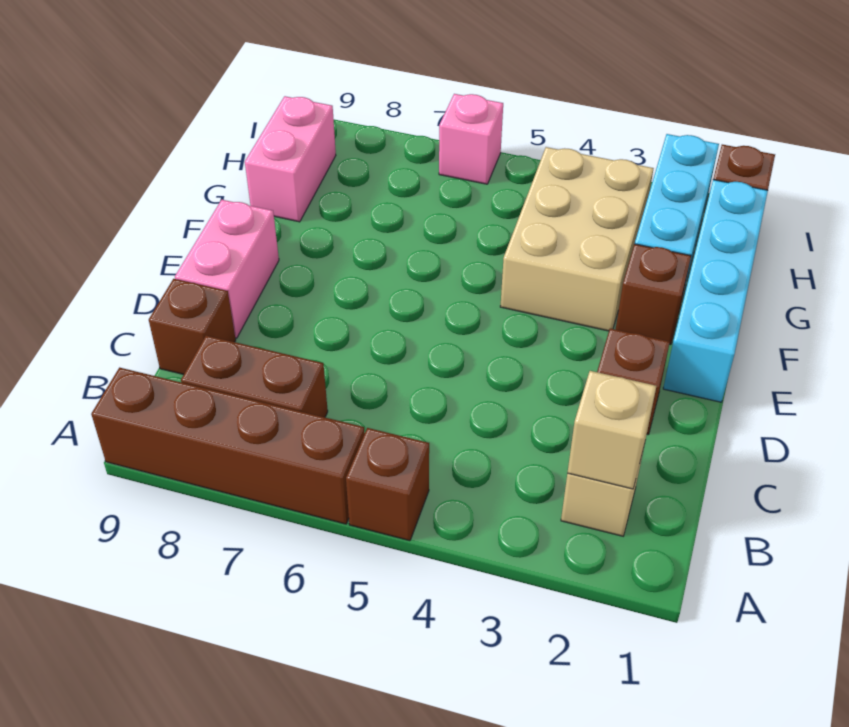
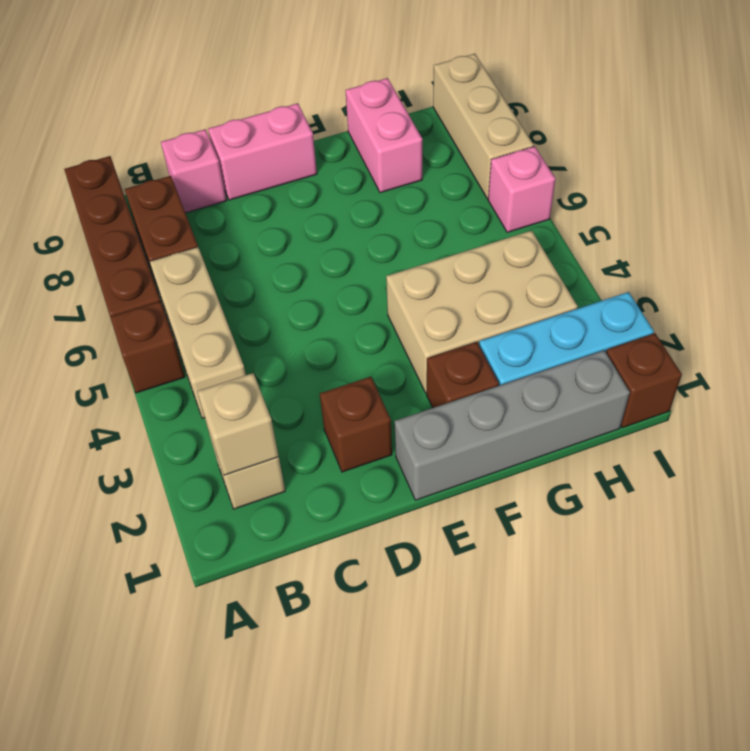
none -> tan 1x3 brick [150,247,246,418]
brown 1x1 brick [149,279,236,375] -> pink 1x1 brick [161,129,227,213]
cyan 1x4 brick [663,180,768,402] -> grey 1x4 brick [395,350,630,500]
pink 1x2 brick [245,96,336,222] -> pink 1x2 brick turned to [345,78,422,193]
none -> tan 1x3 brick [433,54,534,199]

